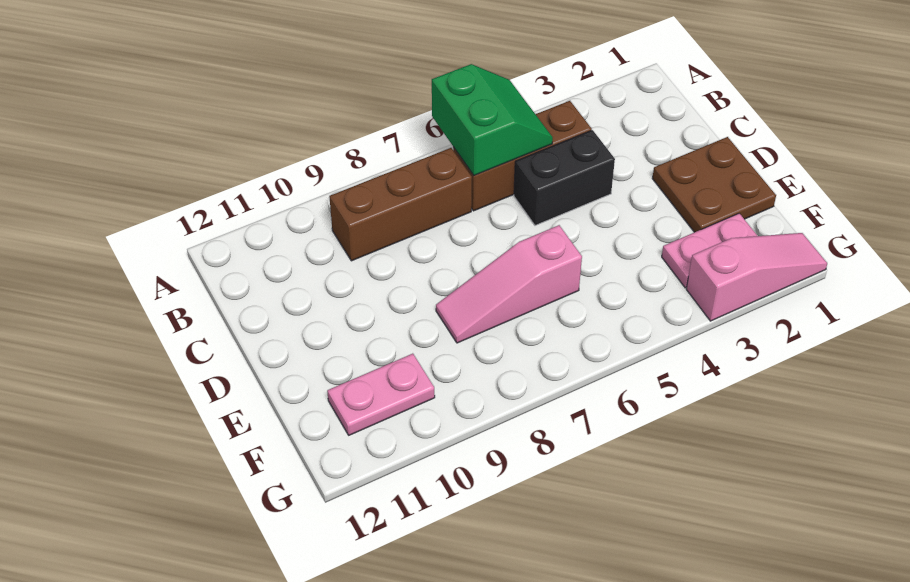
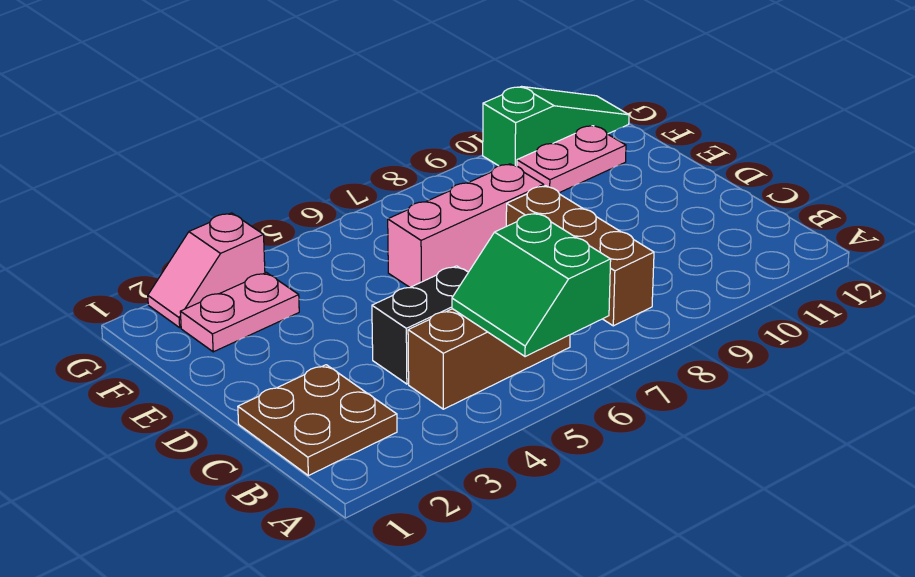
brown 1x3 brick [329,148,472,261] -> brown 1x3 brick turned to [506,186,654,326]
brown 2x2 plate [652,137,776,232] -> brown 2x2 plate moved to [238,365,397,476]
pink 1x3 slope [436,225,582,343] -> pink 1x3 brick [388,164,544,287]
pink 1x3 slope [686,233,827,321] -> pink 1x2 slope [148,213,265,328]
none -> green 1x3 slope [483,86,629,166]

